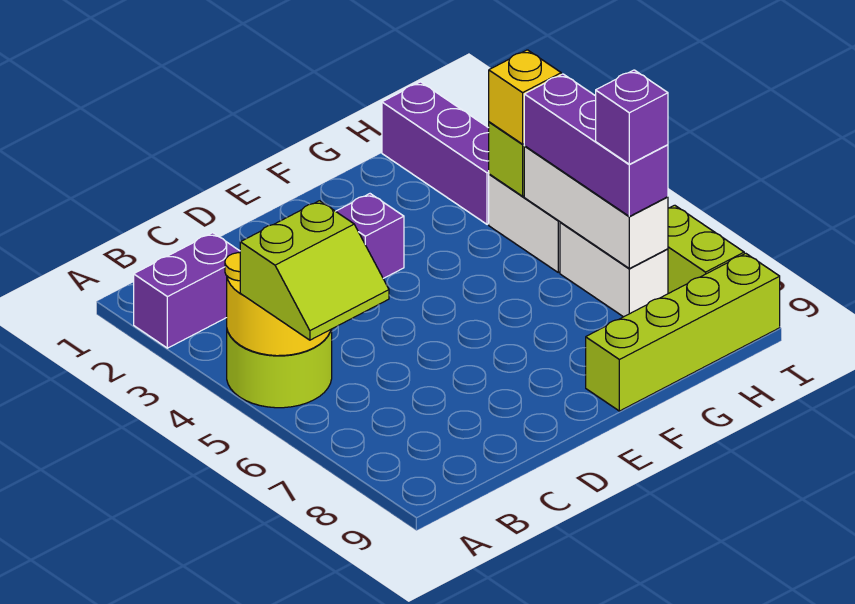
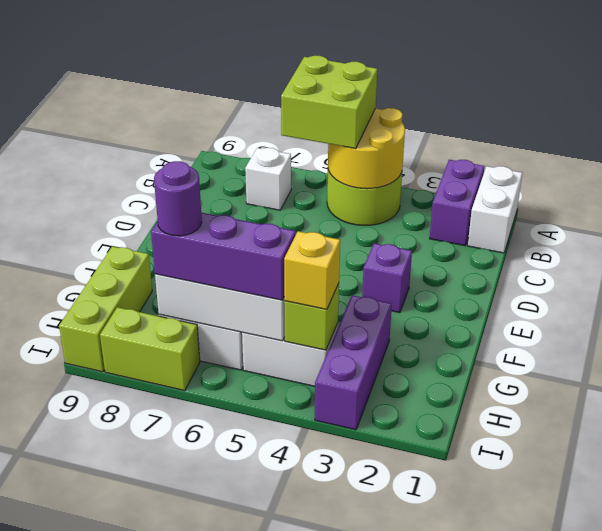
none -> white 1x2 brick [468,166,522,253]
lime 2x2 slope [240,201,389,340] -> lime 2x2 brick [281,56,377,149]
none -> white 1x1 brick [245,148,291,210]
lime 1x4 brick [586,253,780,411] -> lime 1x3 brick [59,246,152,372]
purple 1x3 brick [382,82,489,224] -> purple 1x3 brick turned to [315,295,392,430]
purple 1x1 brick [596,70,668,164] -> purple 1x1 round brick [154,161,202,236]

